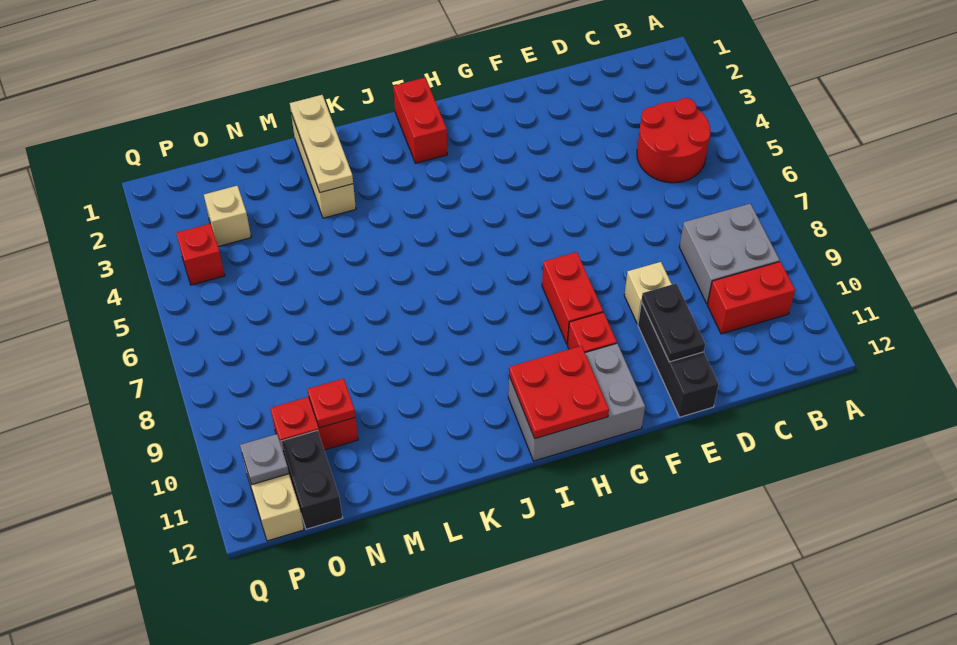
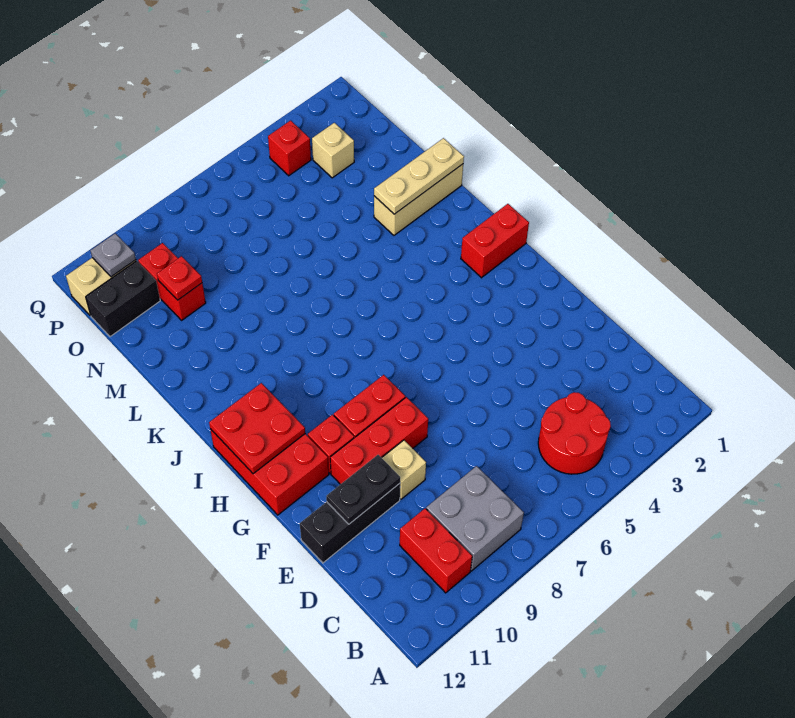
none -> red 1x3 brick [330,397,428,484]
grey 2x3 brick [508,344,645,461] -> red 2x3 brick [210,429,329,515]

